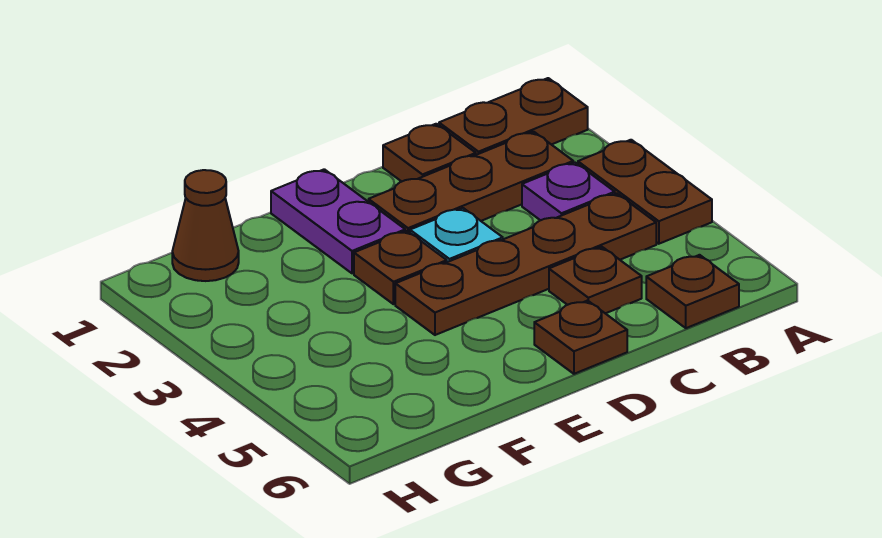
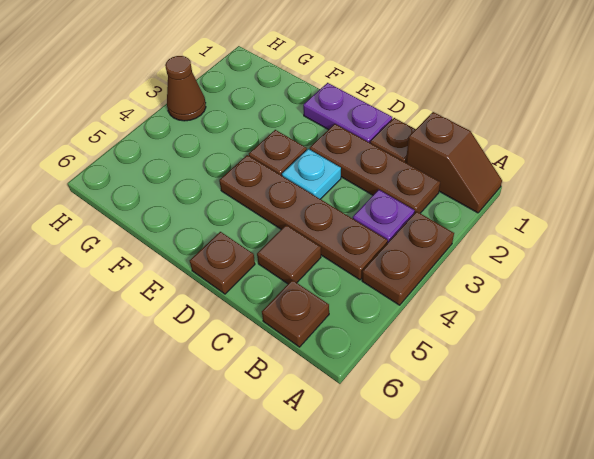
brown 1x2 plate [439,78,588,155] -> brown 1x2 slope [406,112,502,213]
brown 1x1 plate [549,247,642,313] -> brown 1x1 tile [257,225,321,284]
purple 1x2 plate [271,169,405,273] -> purple 1x2 plate turned to [303,83,392,143]
brown 1x1 cone [172,170,239,281] -> brown 1x1 cone moved to [165,56,206,121]

